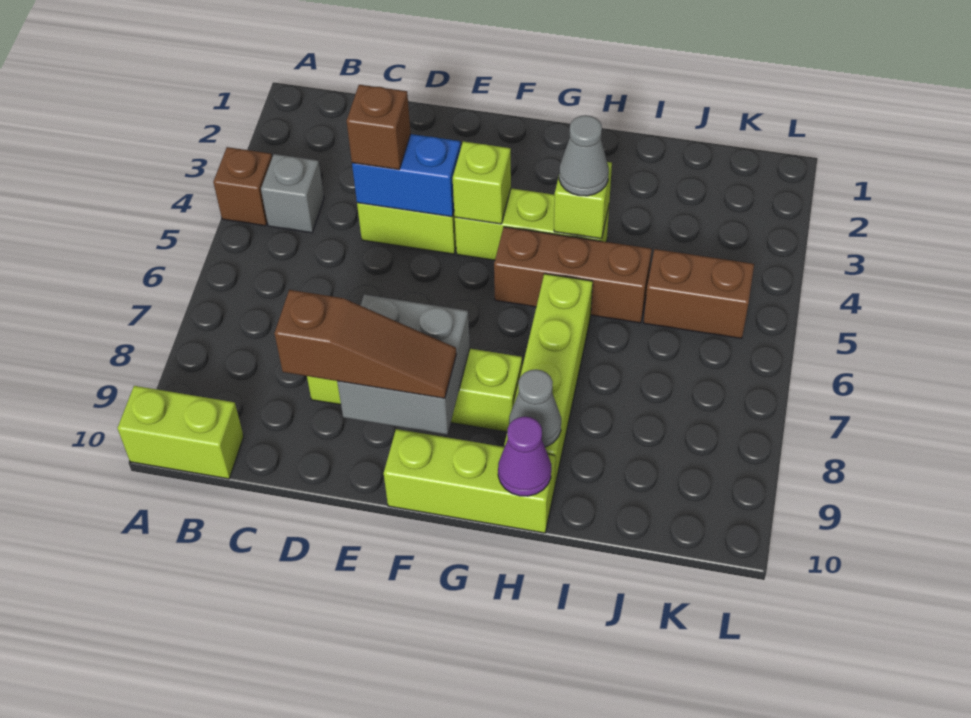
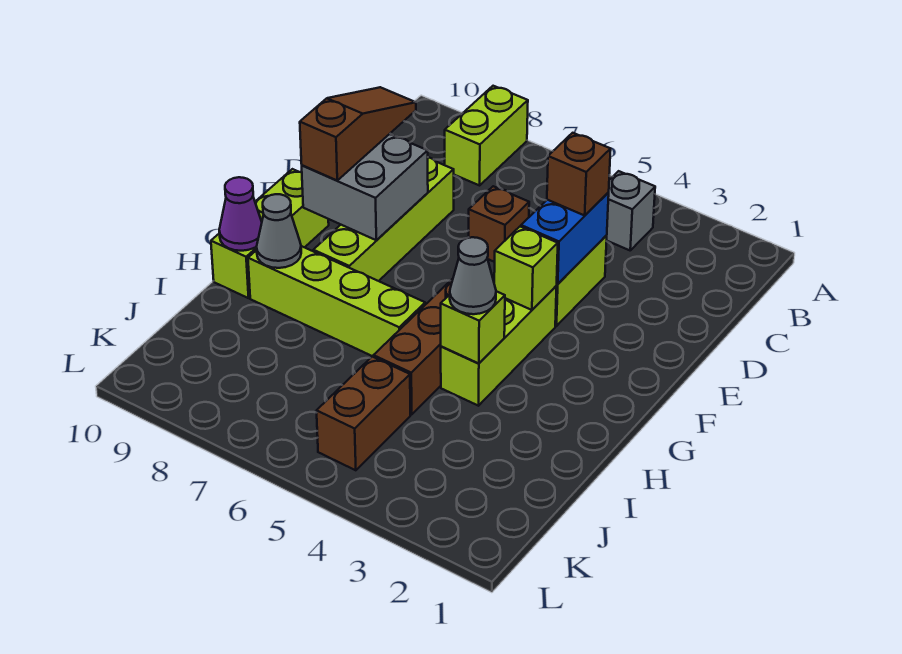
brown 1x1 brick [213,147,272,226] -> brown 1x1 brick moved to [469,186,529,262]
lime 1x2 brick [118,386,244,479] -> lime 1x2 brick moved to [445,86,528,185]
brown 1x3 slope [274,290,456,398] -> brown 1x3 slope turned to [300,87,416,181]

